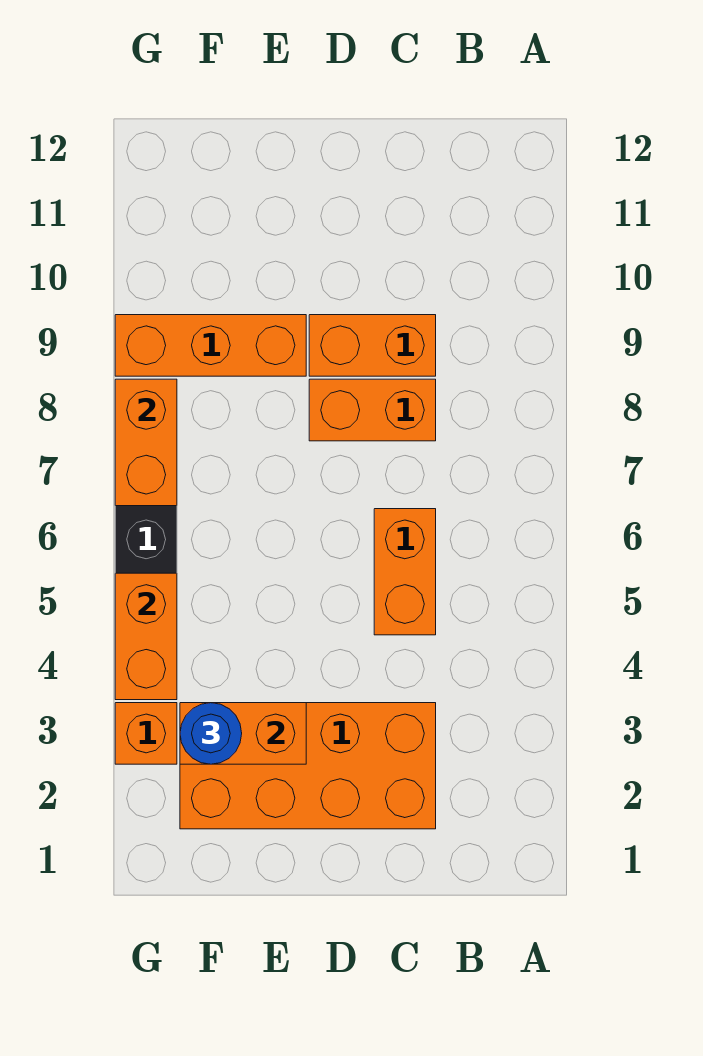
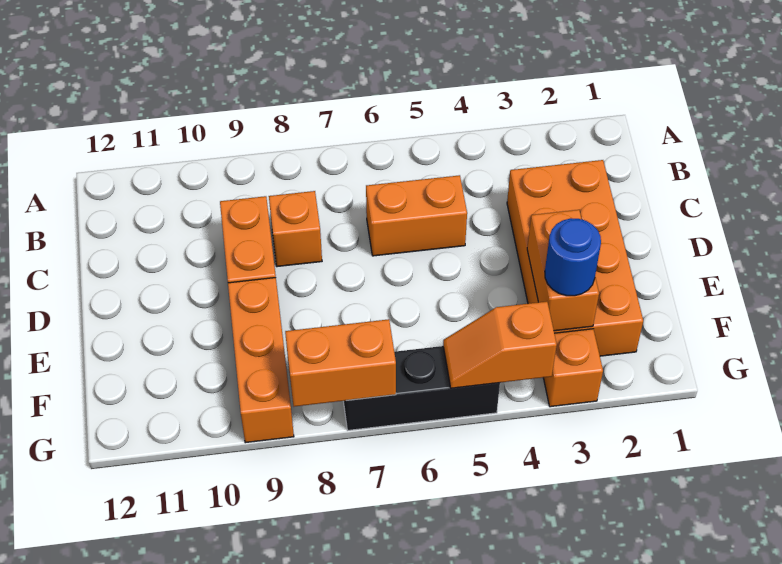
orange 1x2 brick [309,379,436,441] -> orange 1x1 brick [269,191,322,267]
orange 1x2 brick [115,573,177,700] -> orange 1x2 slope [443,302,557,388]

